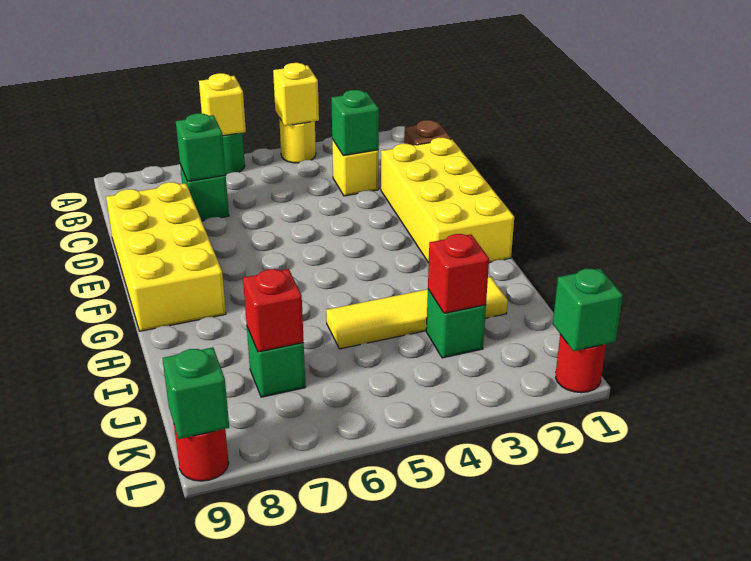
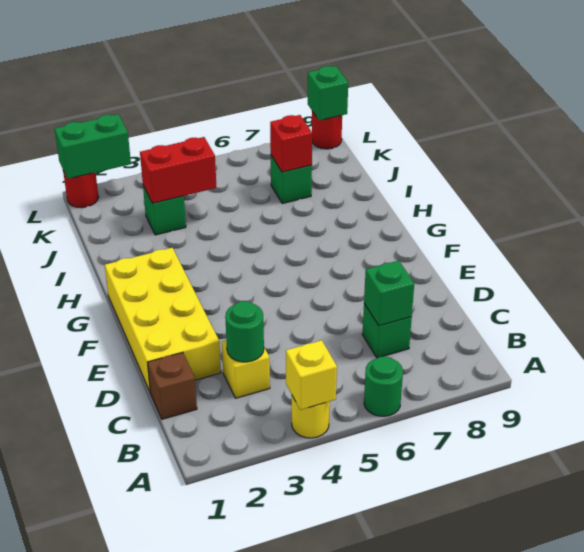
yellow 1x1 brick [199,73,246,136] -> none
green 1x1 brick [331,90,379,156] -> green 1x1 round brick [225,301,264,362]
yellow 2x4 brick [106,182,226,331] -> none
yellow 1x4 tile [326,277,508,349] -> none
red 1x1 brick [428,234,489,313] -> red 1x2 brick [140,137,217,203]
green 1x1 brick [553,269,623,351] -> green 1x2 brick [55,114,131,179]

